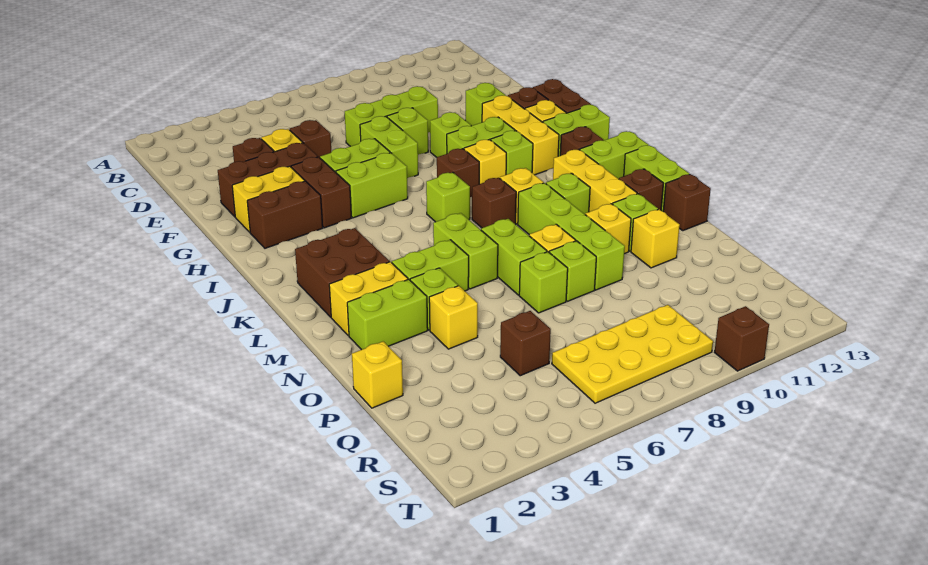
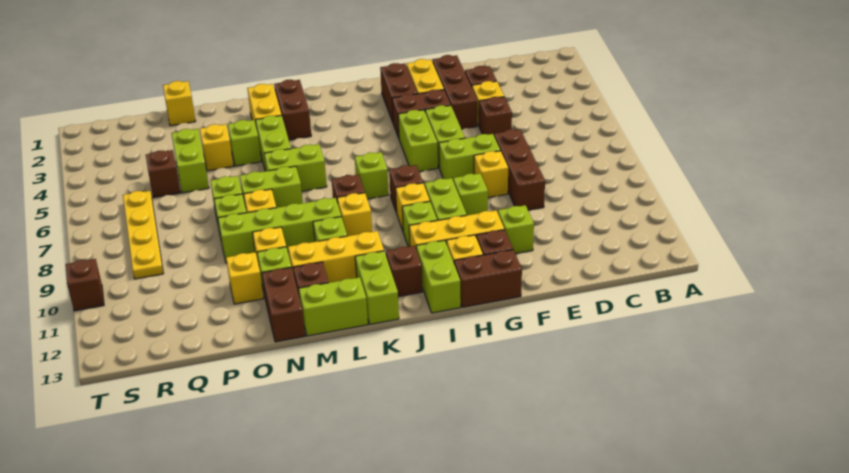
lime 1x3 brick [345,86,438,146] -> brown 1x3 brick [494,129,545,210]
lime 1x1 brick [387,108,428,155] -> yellow 1x1 brick [474,151,508,198]
brown 2x2 brick [295,228,389,317] -> brown 1x2 brick [274,80,311,140]
lime 1x2 brick [347,279,428,350] -> lime 1x2 brick moved to [171,129,209,193]
brown 1x1 brick [663,174,711,231] -> brown 1x2 brick [262,267,305,342]
yellow 2x4 plate [552,305,713,403] -> yellow 1x4 plate [123,190,163,279]

